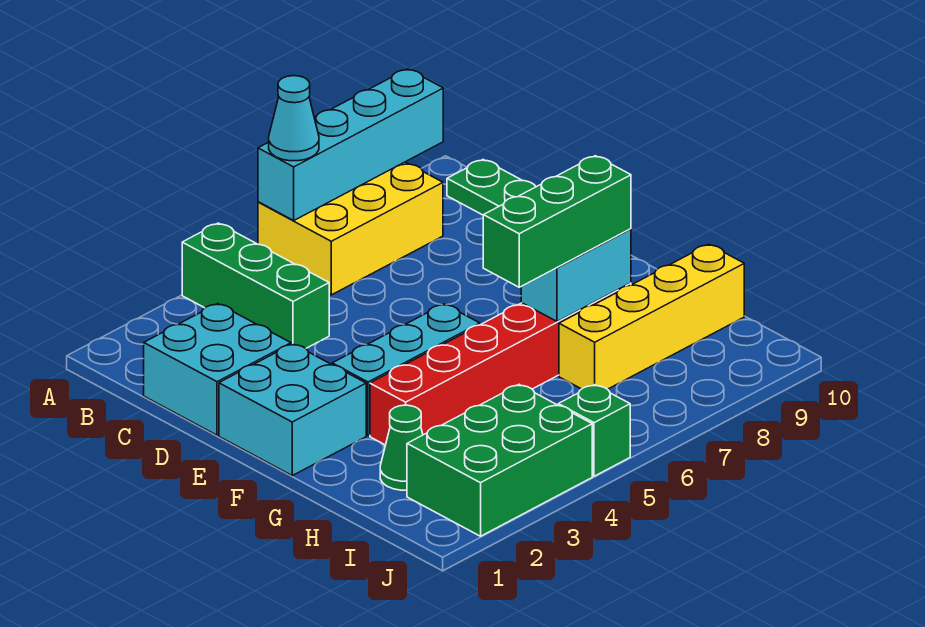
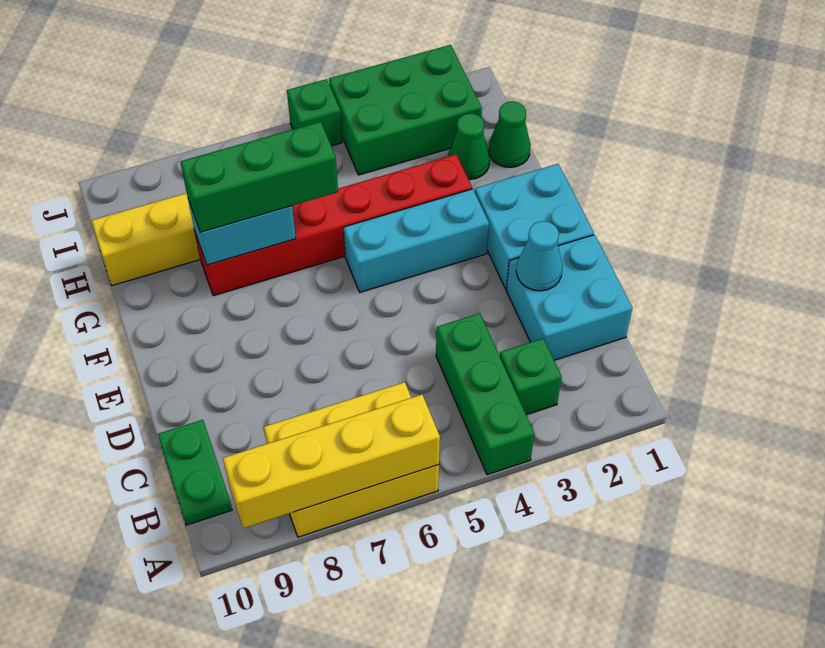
cyan 1x4 brick [258,69,443,220] -> yellow 1x4 brick [223,395,440,528]
cyan 1x1 cone [269,76,319,161] -> cyan 1x1 cone moved to [516,221,563,291]
none -> green 1x1 brick [500,338,562,415]
none -> green 1x1 cone [489,101,531,167]

